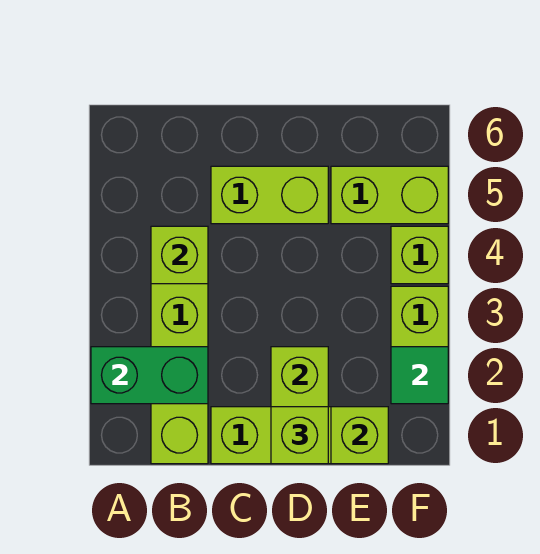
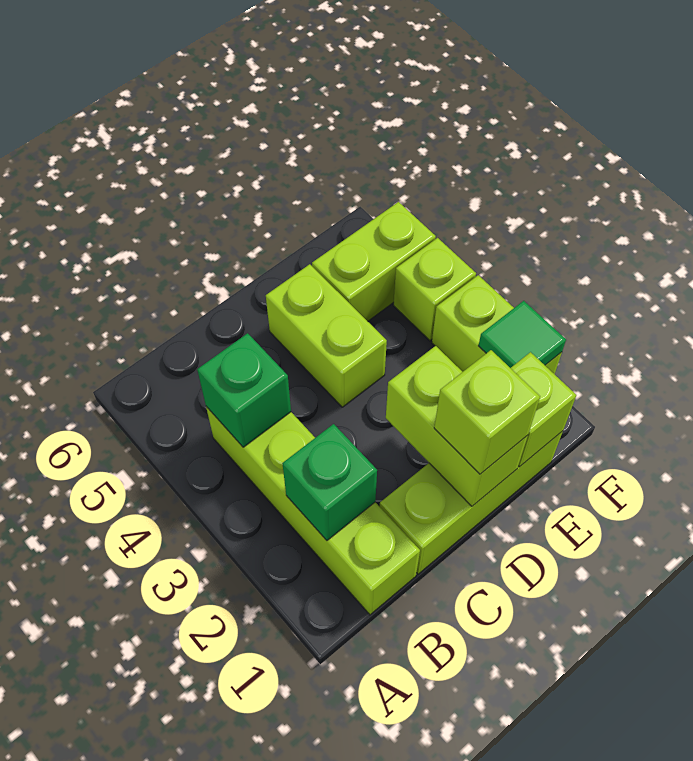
green 1x2 brick [91,347,208,404] -> green 1x1 brick [282,424,377,540]
lime 1x1 brick [151,226,208,284] -> green 1x1 brick [197,333,291,447]
lime 1x2 brick [211,166,328,224] -> lime 1x2 brick turned to [266,264,387,407]

